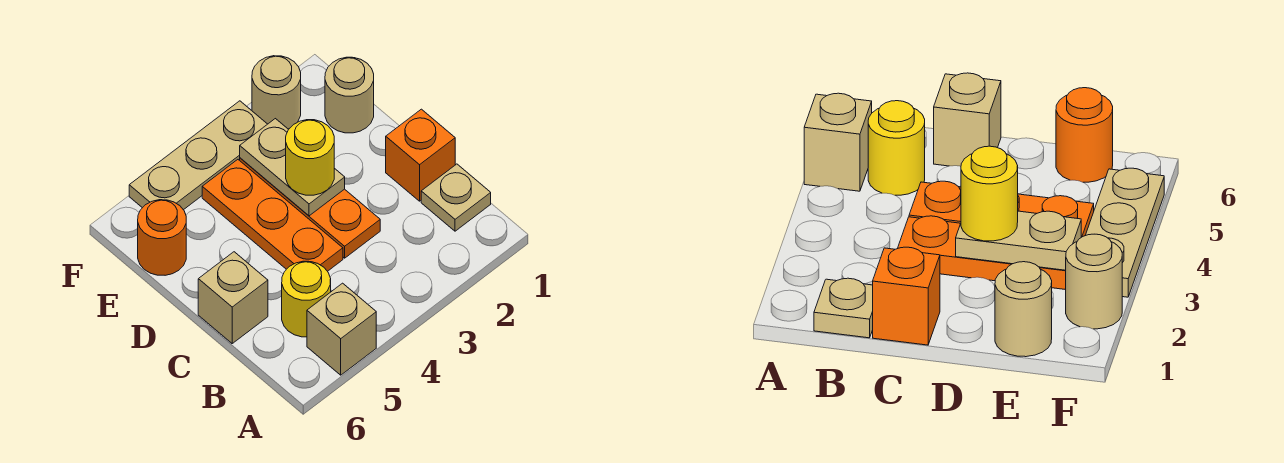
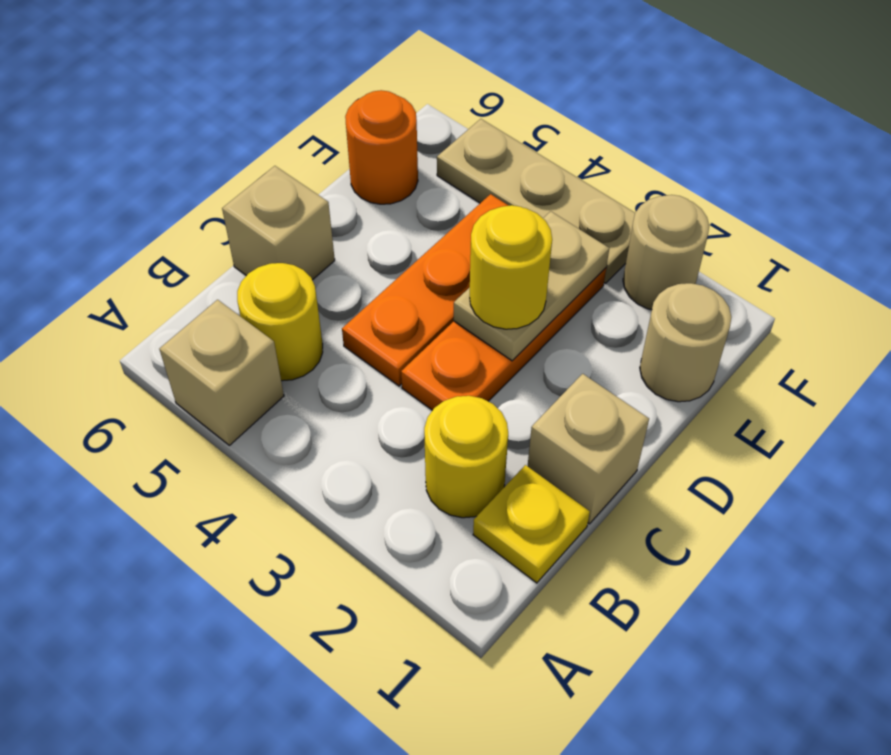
tan 1x1 plate [421,164,491,231] -> yellow 1x1 plate [473,465,590,583]
none -> yellow 1x1 round brick [424,396,508,518]
orange 1x1 brick [386,109,455,201] -> tan 1x1 brick [528,374,649,524]

